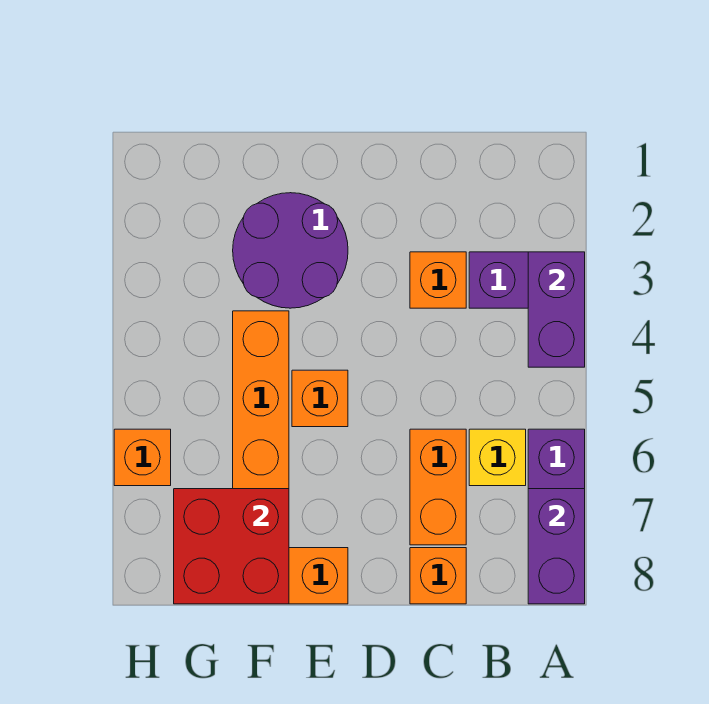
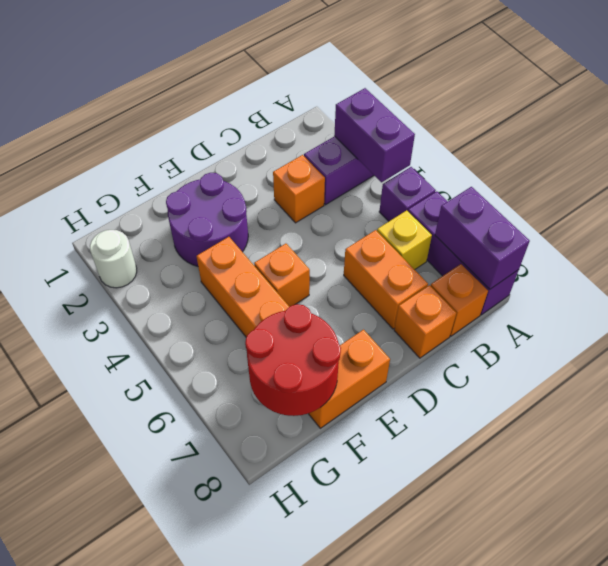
none -> purple 1x1 brick [379,167,436,221]
red 2x2 brick [174,489,289,604] -> red 2x2 round brick [245,304,341,416]
none -> white 1x1 round brick [90,230,137,288]
orange 1x1 brick [114,429,171,486] -> orange 1x1 brick moved to [431,264,488,336]

